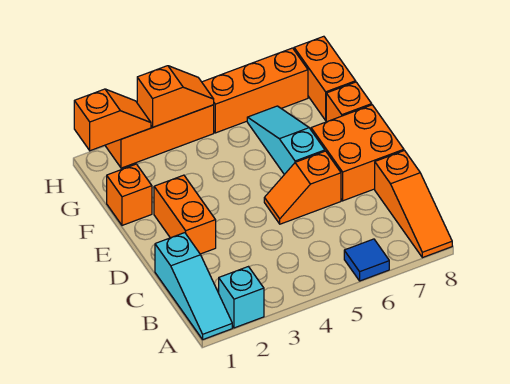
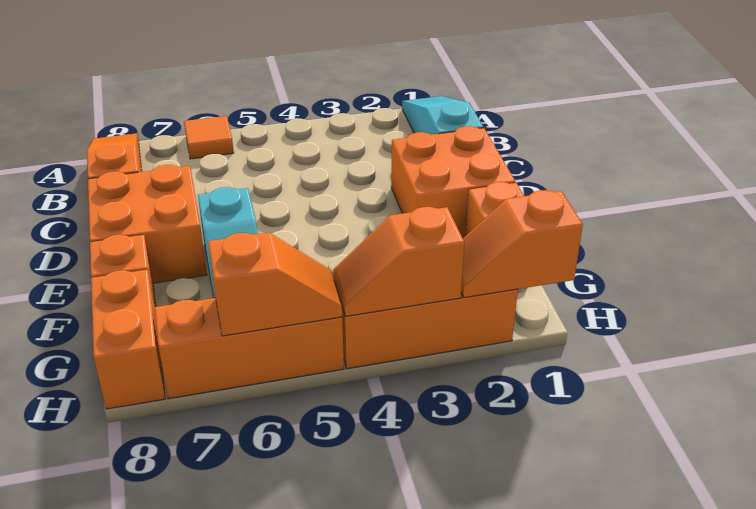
cyan 1x1 brick [219,267,264,328] -> none
blue 1x1 tile [344,239,389,281] -> orange 1x1 tile [184,116,234,159]
orange 1x2 brick [154,175,216,254] -> orange 2x2 brick [391,126,515,237]
orange 1x2 slope [264,151,341,224] -> orange 1x2 slope moved to [208,233,342,336]

